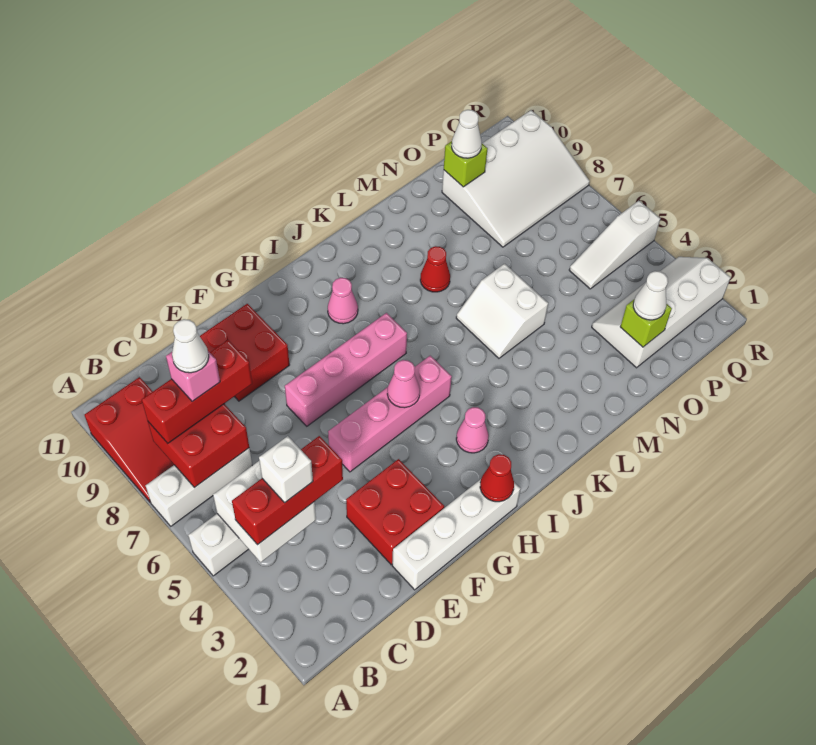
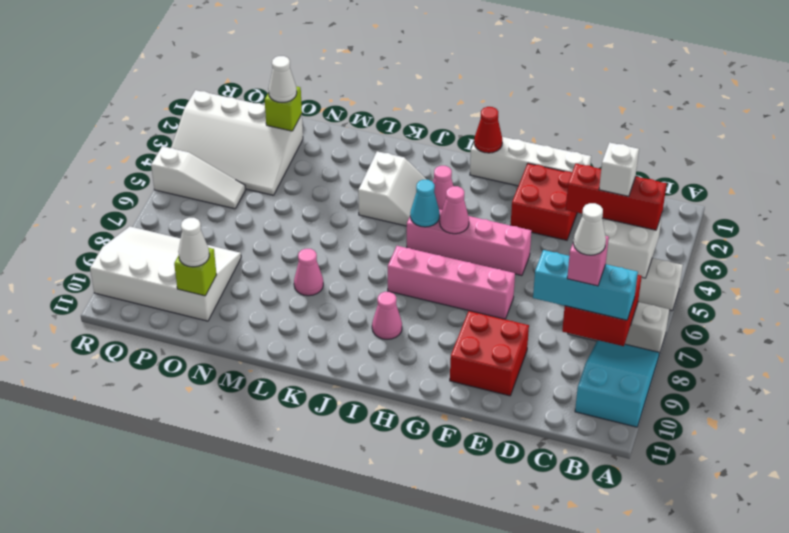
red 2x3 slope [84,377,174,502] -> cyan 2x3 slope [575,340,659,427]
red 1x3 brick [142,340,252,443] -> cyan 1x3 brick [533,250,638,320]
none -> cyan 1x1 cone [410,180,440,227]
white 2x2 slope [456,264,548,358] -> white 2x2 slope moved to [358,151,427,226]
red 1x1 cone [420,246,450,292] -> pink 1x1 cone [294,249,323,296]
white 2x4 slope [592,257,731,368] -> white 3x4 slope [171,90,303,195]

